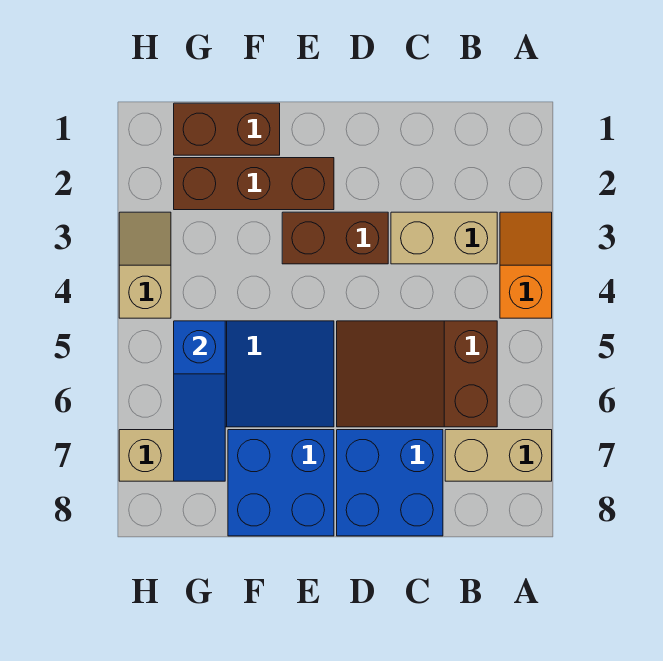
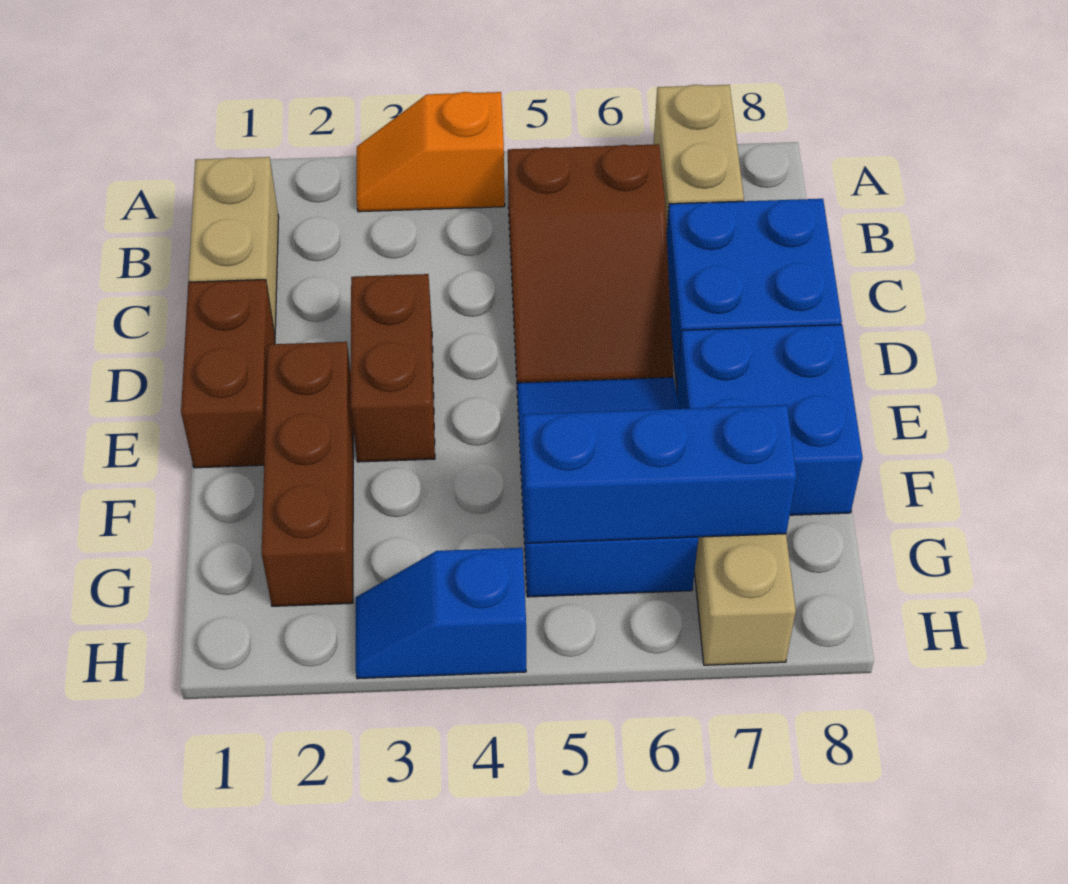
tan 1x2 brick [391,212,497,264] -> tan 1x2 brick moved to [188,157,279,333]
brown 1x2 brick [174,103,280,155] -> brown 1x2 brick moved to [181,280,275,468]
blue 1x3 slope [174,321,225,481] -> blue 1x3 brick [523,405,796,543]
tan 1x2 slope [119,212,171,318] -> blue 1x2 slope [356,548,526,679]

